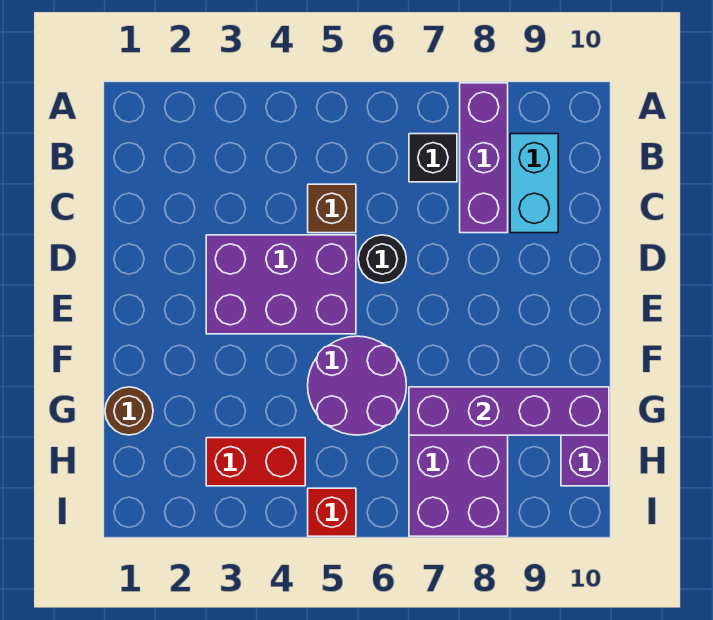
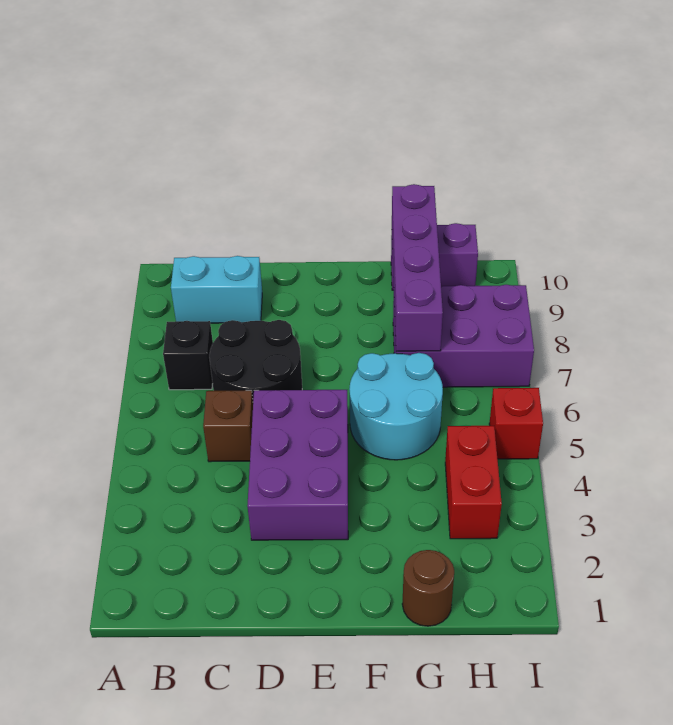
purple 1x3 brick [460,83,508,233] -> none
black 1x1 round brick [358,235,406,283] -> black 2x2 round brick [209,320,302,399]
purple 2x2 round brick [308,336,406,435] -> cyan 2x2 round brick [349,353,443,460]

